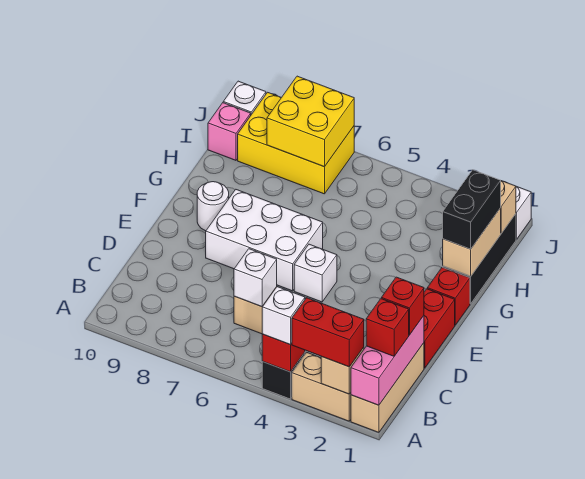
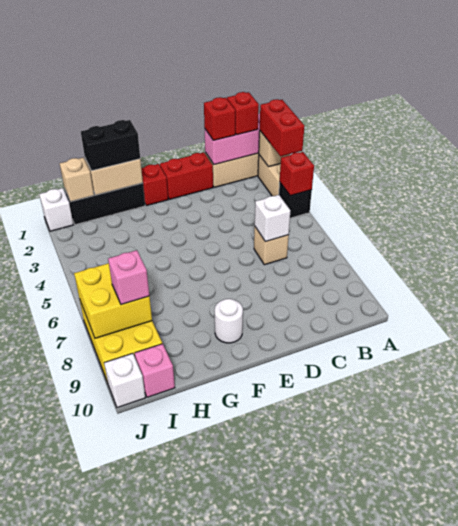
white 1x1 brick [262,287,305,345] -> none
white 1x1 brick [294,244,337,302] -> none
white 2x3 brick [206,189,323,291] -> none
none -> pink 1x1 brick [108,250,149,305]

